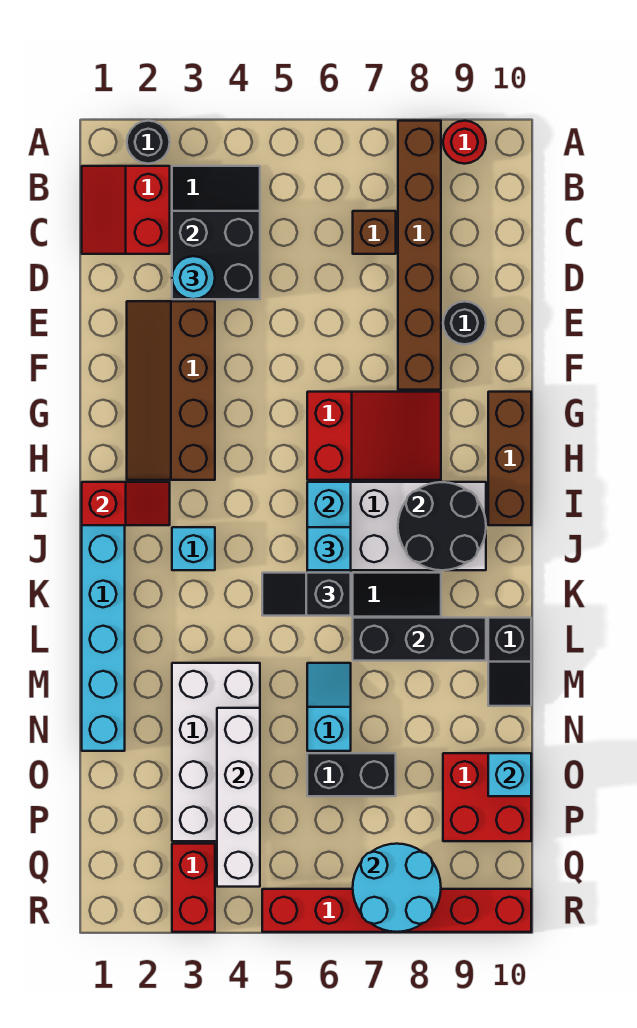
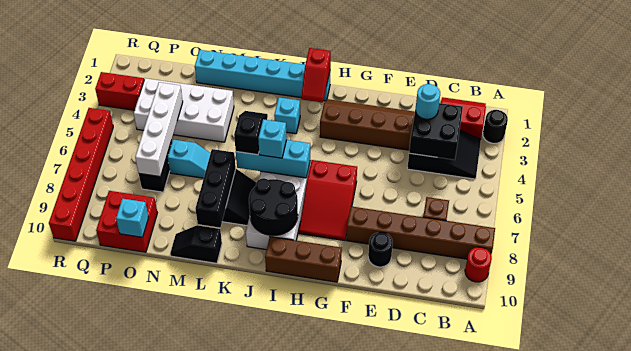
white 1x4 brick [217,708,260,887] -> white 1x4 brick turned to [135,82,183,177]
cyan 2x2 round brick [353,844,441,932] -> none

